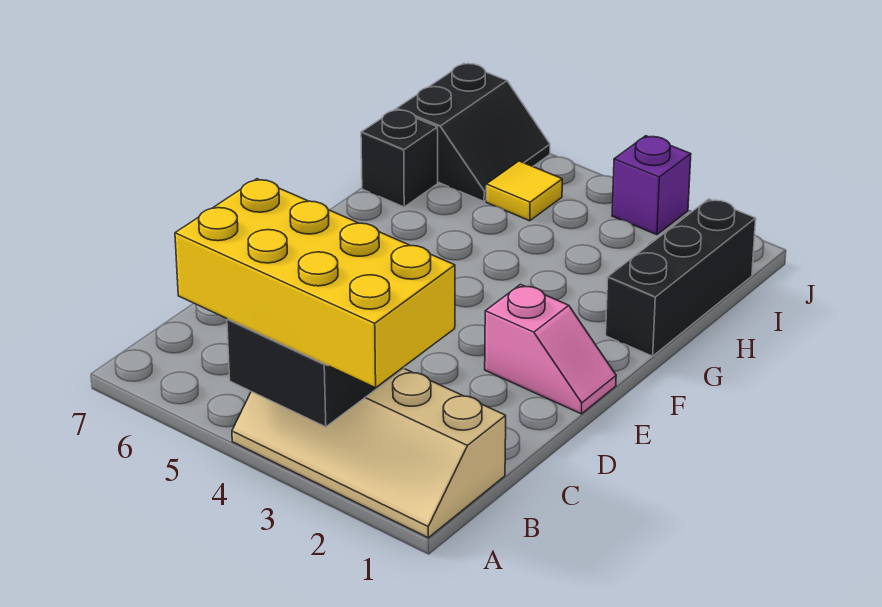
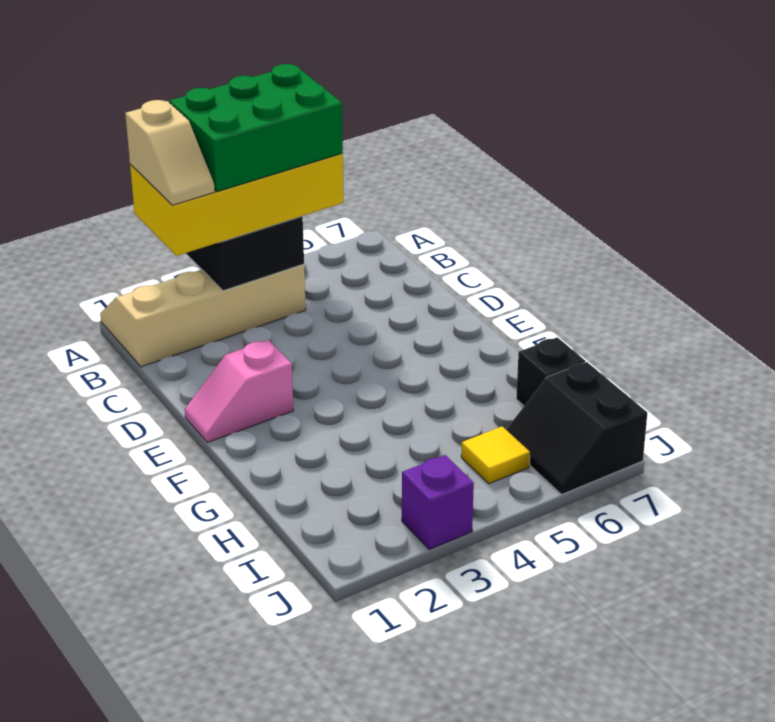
none -> tan 1x2 slope [125,100,215,205]
none -> green 2x3 brick [170,64,343,192]
black 1x3 brick [606,199,756,356] -> none

